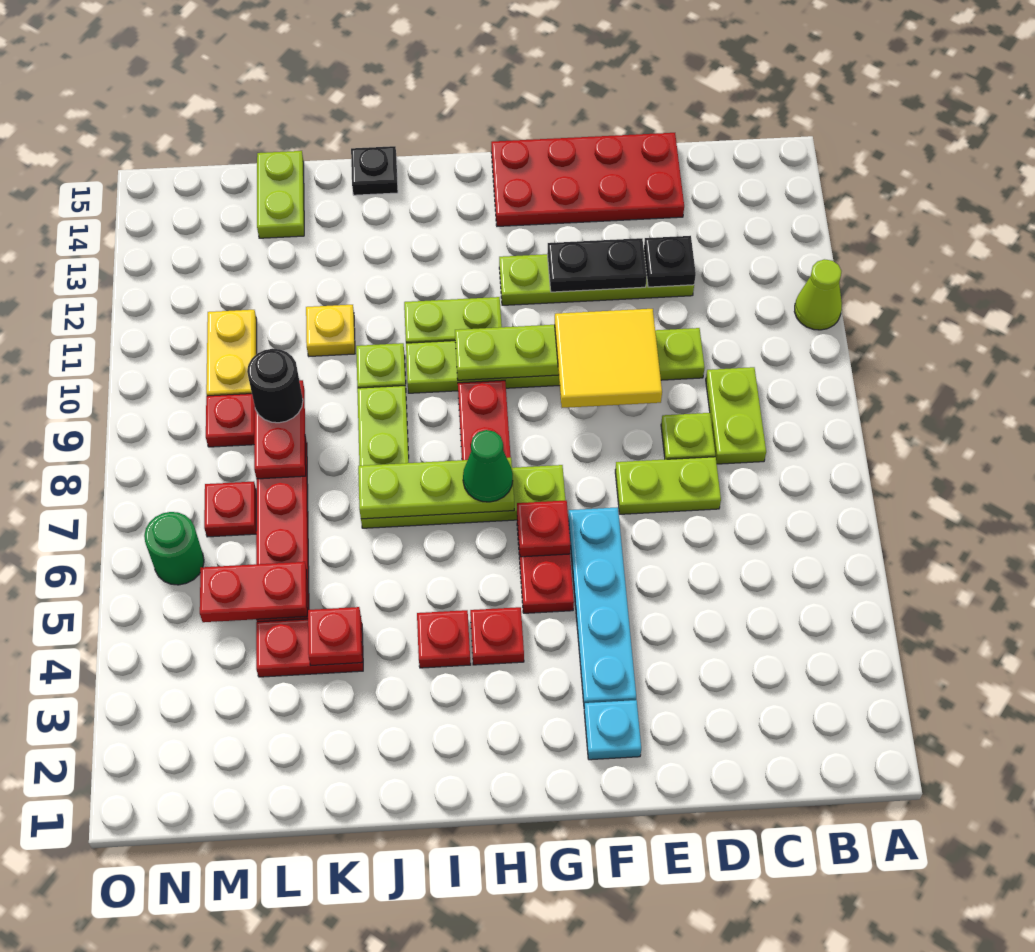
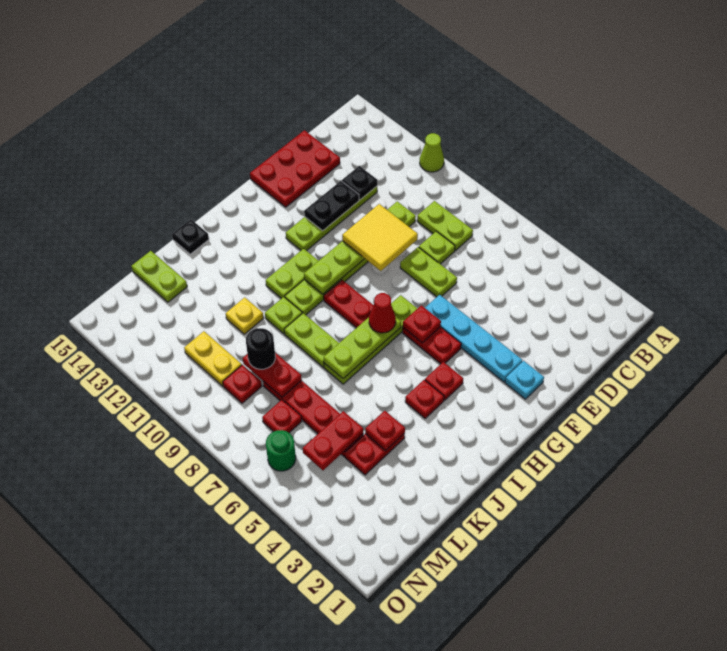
lime 1x2 plate [615,457,721,514] -> lime 1x2 plate turned to [400,247,457,297]
red 2x4 plate [491,133,684,226] -> red 2x3 plate [250,130,340,207]
green 1x1 cone [463,430,513,502] -> red 1x1 cone [369,293,396,333]

